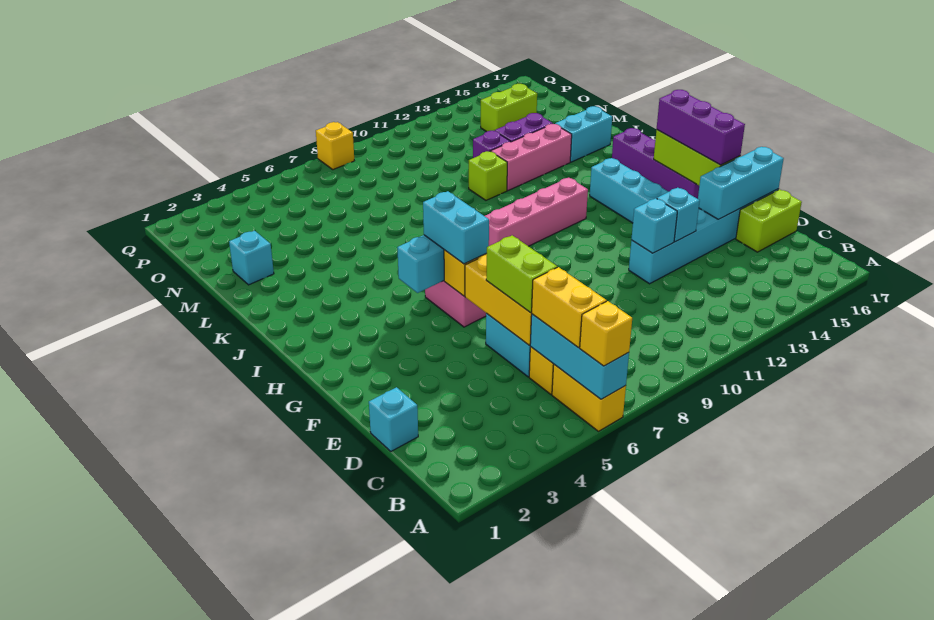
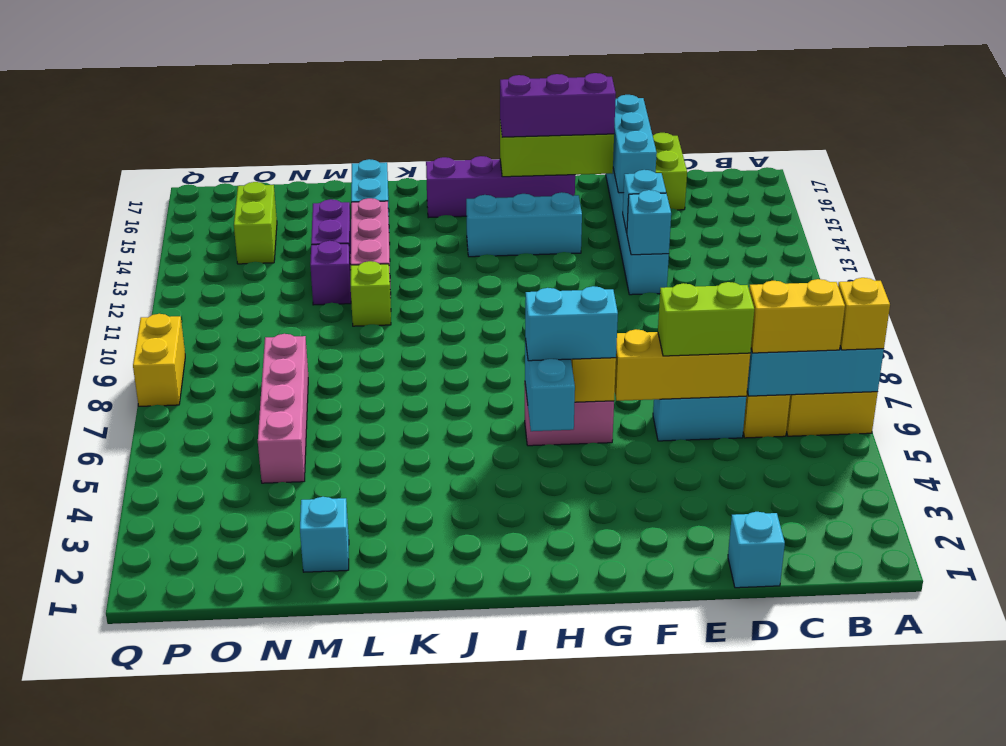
pink 1x4 brick [485,177,588,246] -> pink 1x4 brick moved to [258,334,308,483]
yellow 1x1 brick [316,122,354,170] -> yellow 1x2 brick [133,314,185,406]

